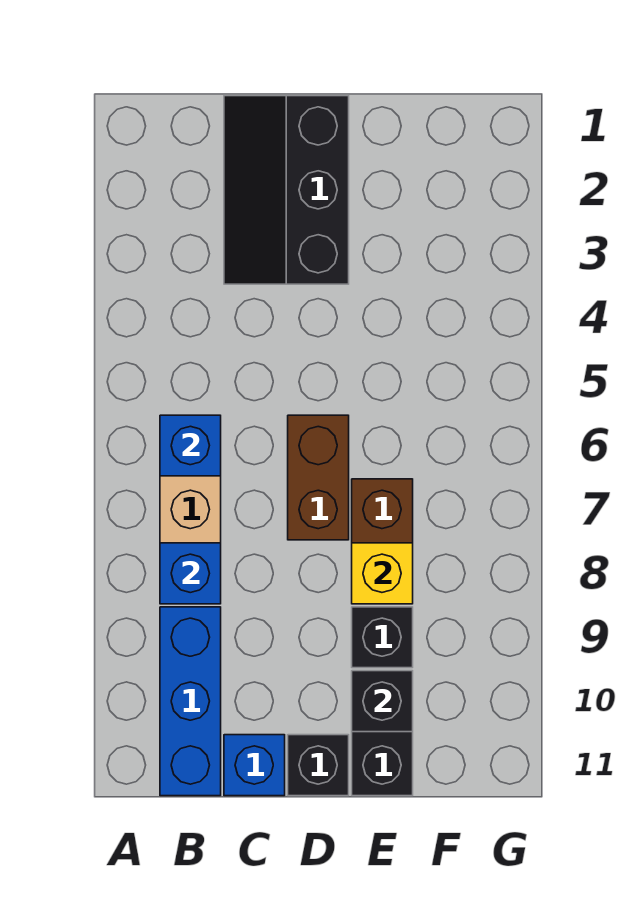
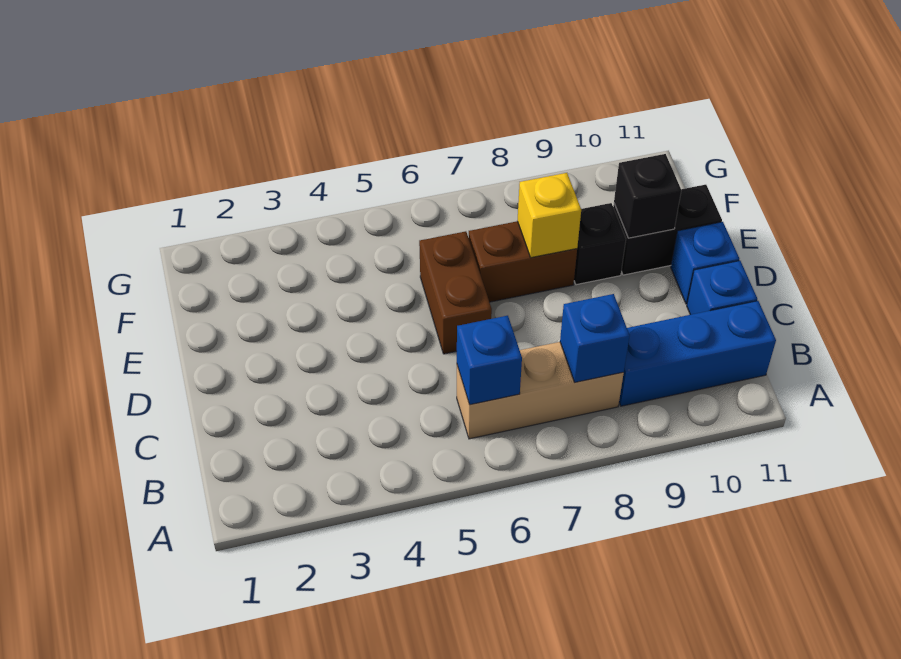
black 2x3 slope [224,96,349,284] -> none
brown 1x2 brick [288,415,349,540] -> brown 1x2 brick turned to [419,231,492,354]
black 1x1 brick [288,735,349,796] -> blue 1x1 brick [671,222,739,304]

